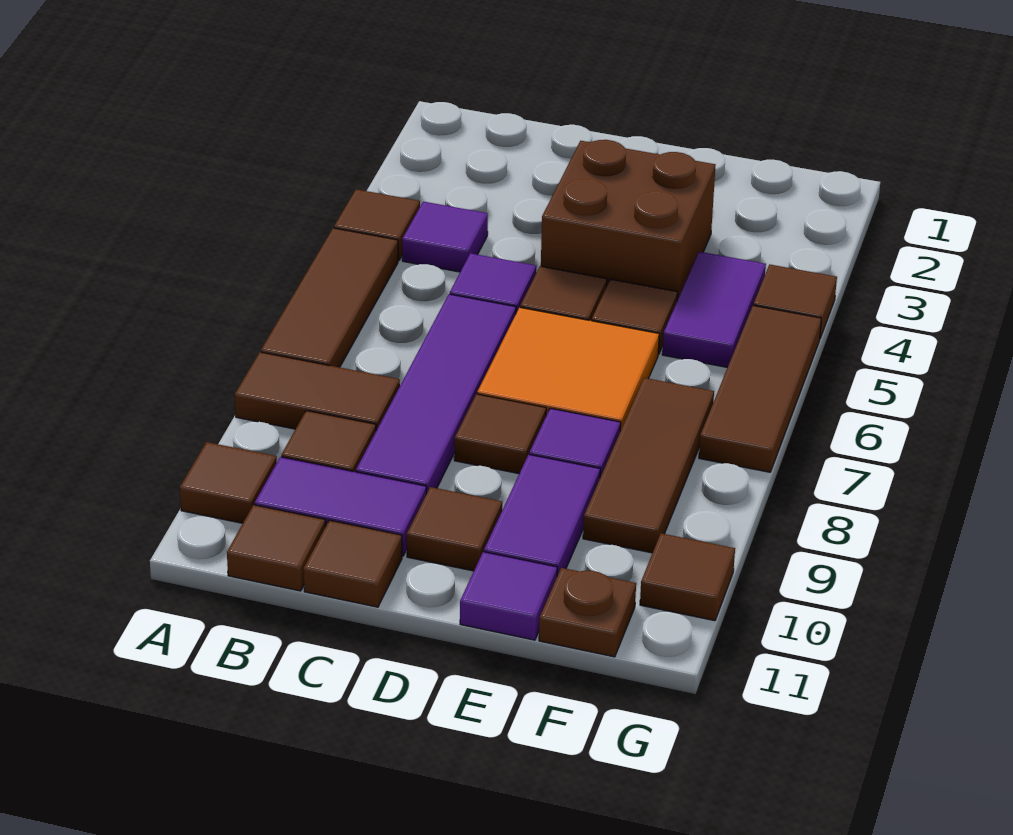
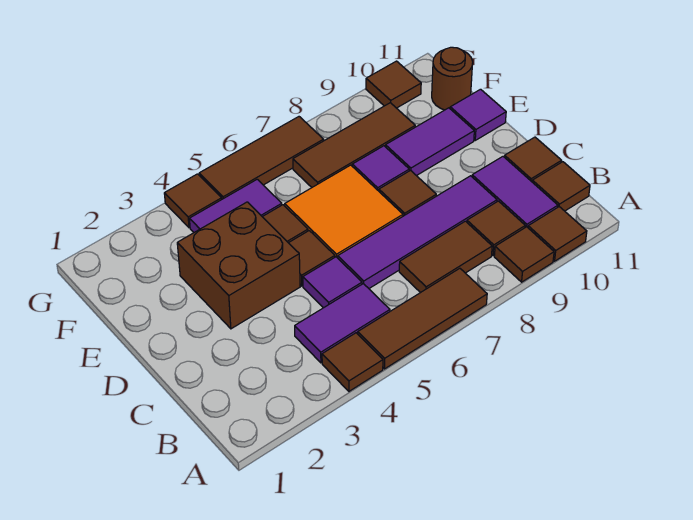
brown 1x2 tile [235,352,400,430] -> brown 1x2 tile turned to [399,221,492,293]
purple 1x1 tile [402,202,488,272] -> purple 1x2 tile [295,284,390,363]
brown 1x1 tile [407,487,502,571] -> brown 1x1 tile moved to [494,227,554,282]
brown 1x1 plate [539,568,636,657] -> brown 1x1 round brick [432,47,473,110]

